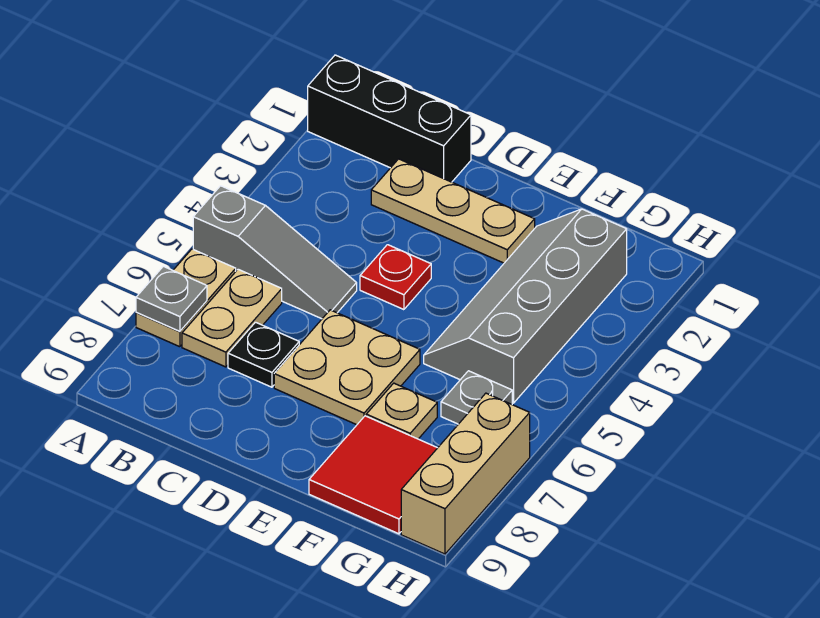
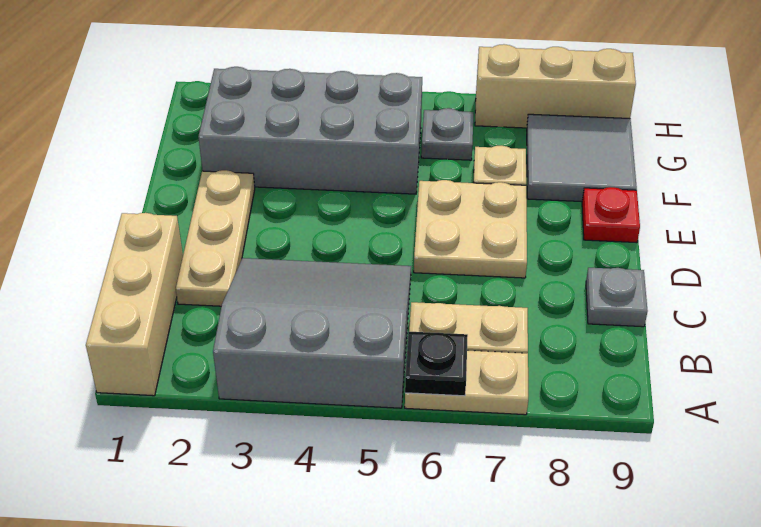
black 1x3 brick [308,55,471,182] -> tan 1x3 brick [86,213,183,396]
grey 1x3 slope [193,186,357,319] -> grey 3x3 slope [213,258,411,408]
grey 1x1 plate [136,266,207,331] -> grey 1x1 plate moved to [586,268,648,327]
black 1x1 plate [228,322,299,387] -> black 1x1 plate moved to [405,332,468,396]
red 1x1 plate [360,245,431,310] -> red 1x1 plate moved to [582,187,640,243]
grey 2x4 slope [424,209,627,403] -> grey 2x4 brick [198,67,422,194]
red 2x2 tile [309,416,437,534] -> grey 2x2 tile [527,114,637,202]

